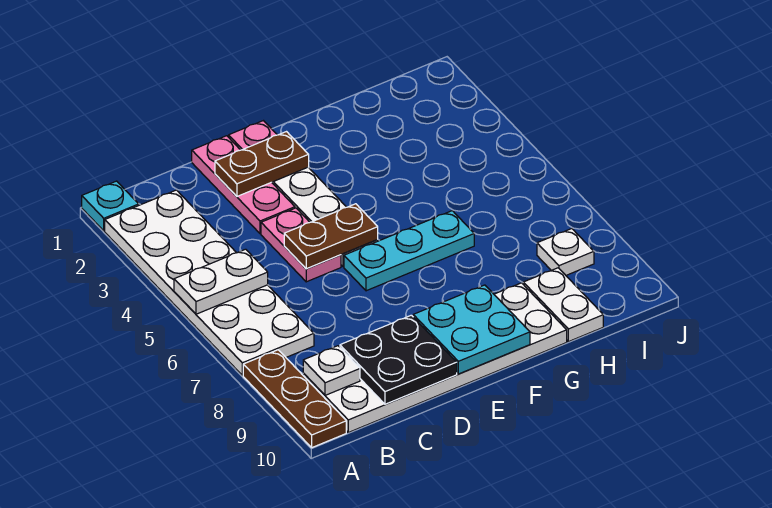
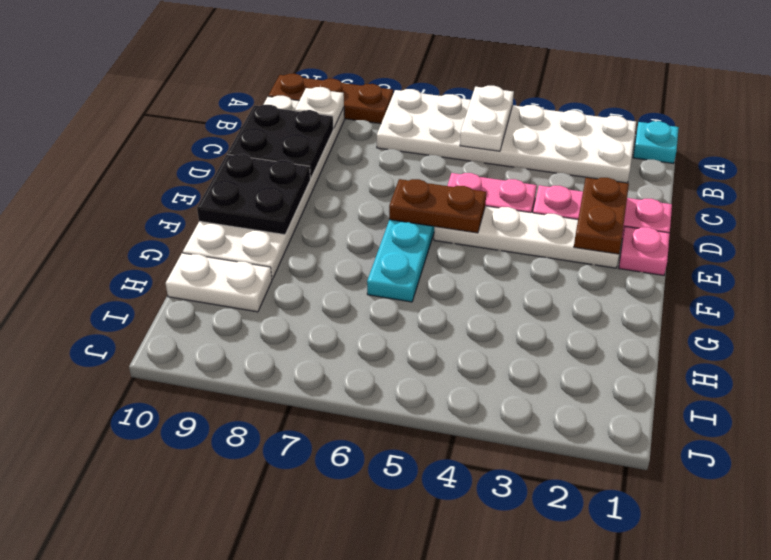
brown 1x2 plate [284,204,378,269] -> brown 1x2 plate turned to [389,179,486,233]
cyan 2x2 plate [413,285,530,374] -> black 2x2 plate [197,154,310,235]
white 1x1 plate [537,229,594,275] -> none

